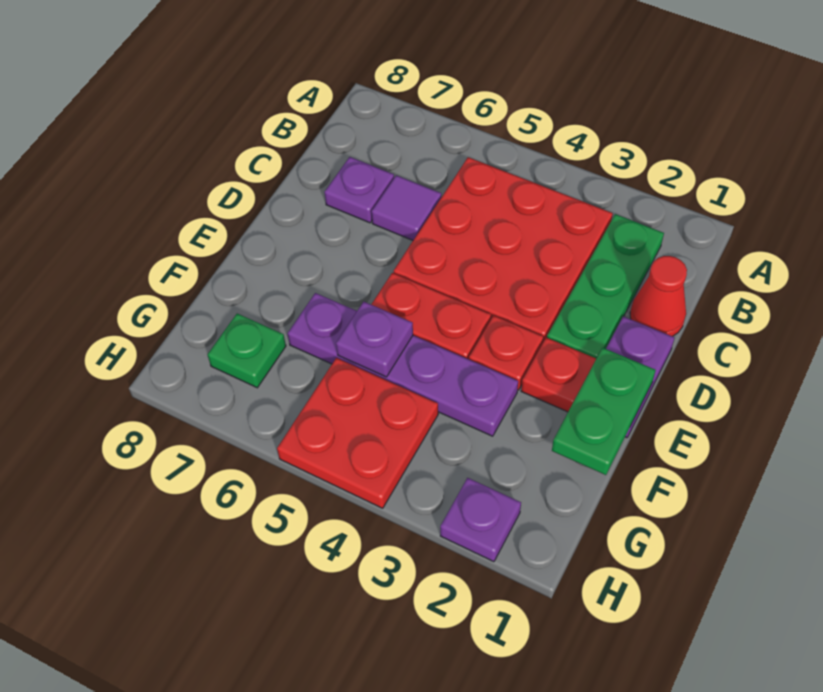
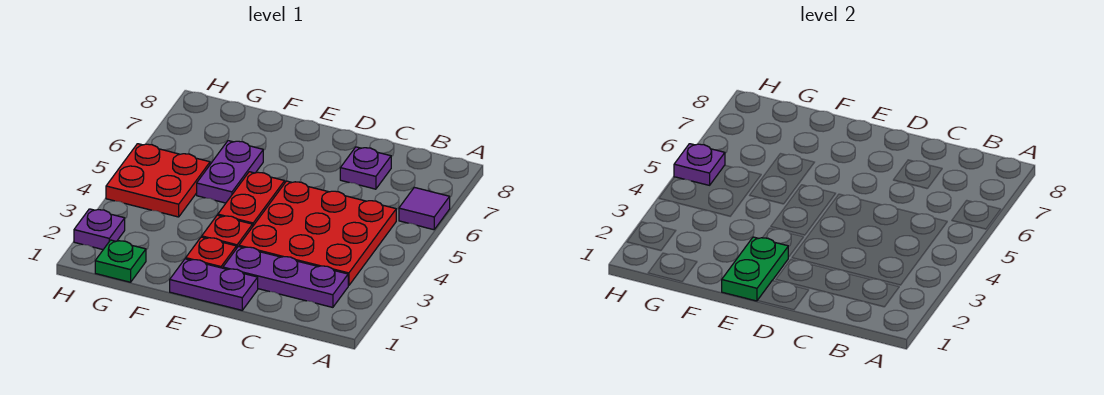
green 1x3 plate [547,214,664,359] -> purple 1x3 plate [223,246,348,307]
red 1x1 cone [630,256,687,336] -> none
purple 1x1 tile [372,175,441,240] -> purple 1x1 tile moved to [399,187,450,230]
green 1x2 plate [552,348,655,475] -> green 1x2 plate turned to [722,237,788,301]
purple 1x4 plate [288,293,518,436] -> purple 1x2 plate [197,141,263,203]
purple 1x1 plate [336,302,413,377] -> purple 1x1 plate moved to [674,144,725,185]
green 1x1 plate [208,314,286,388] -> green 1x1 plate moved to [95,240,146,282]

